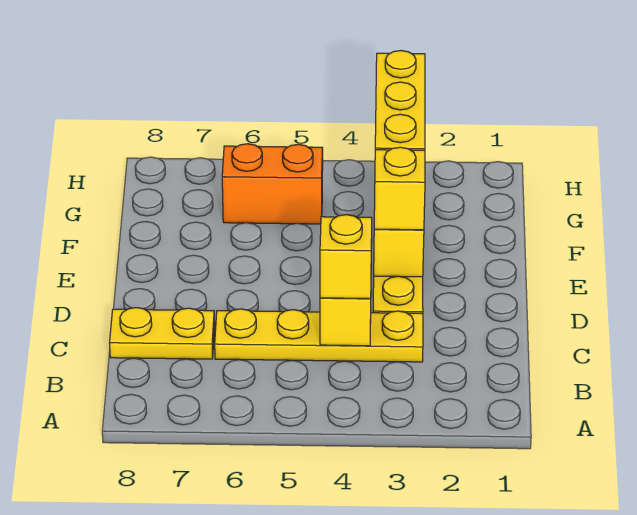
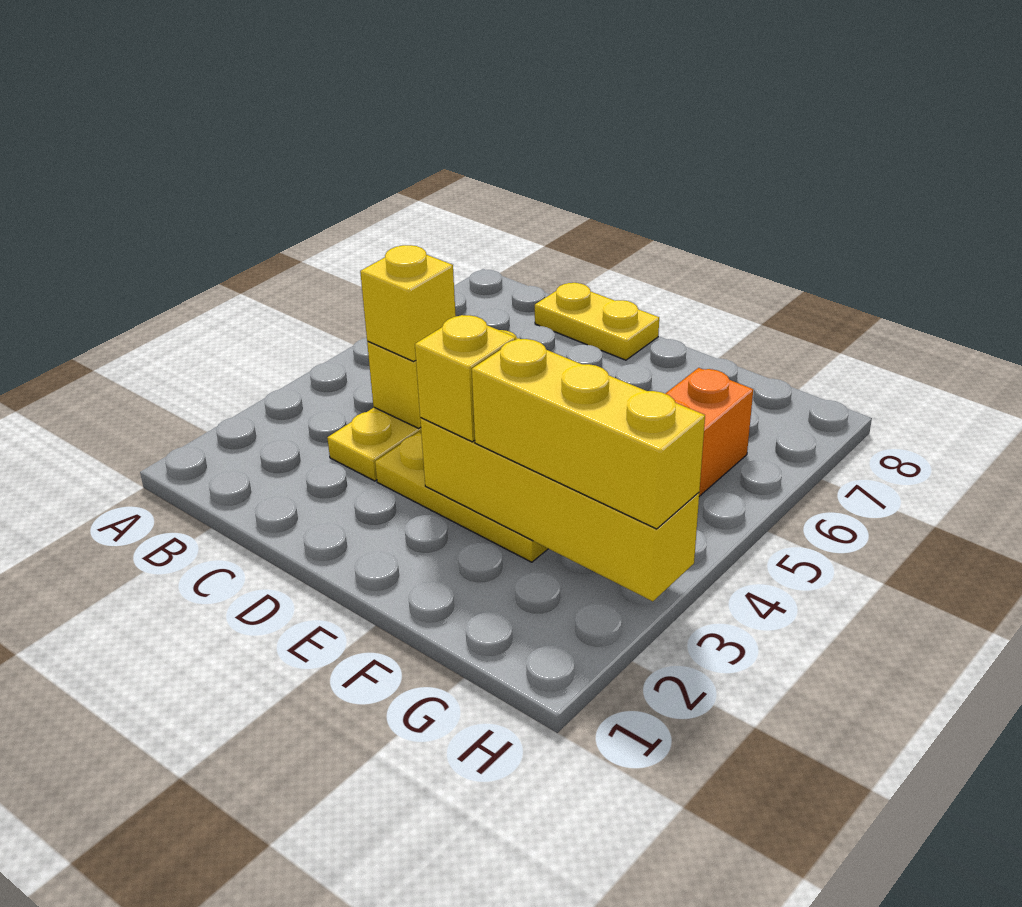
yellow 1x2 plate [110,308,215,359] -> yellow 1x2 plate turned to [535,283,659,360]

